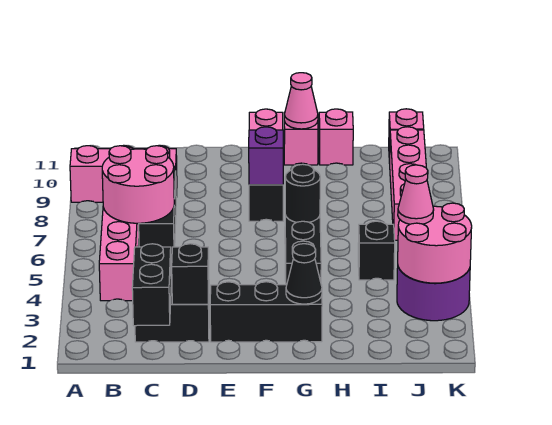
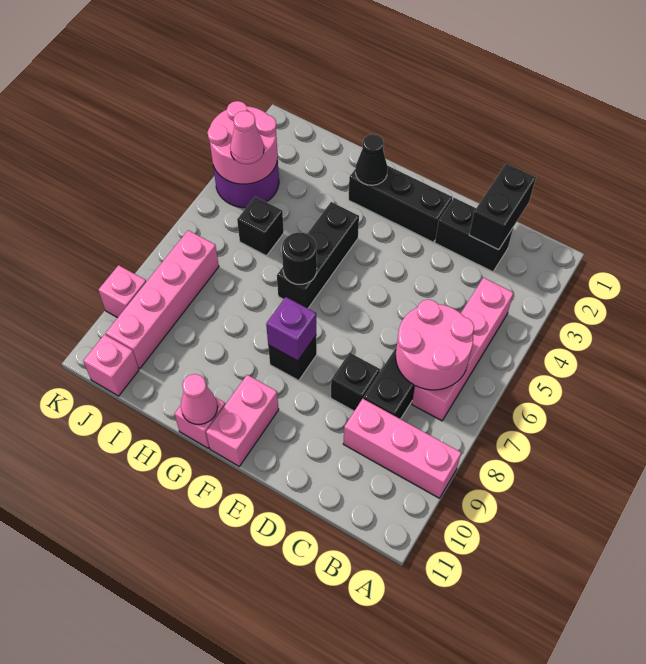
black 1x1 brick [172,244,209,304] -> black 1x1 brick moved to [331,353,380,411]
pink 1x1 brick [319,109,353,165] -> pink 1x1 brick moved to [98,265,146,318]

